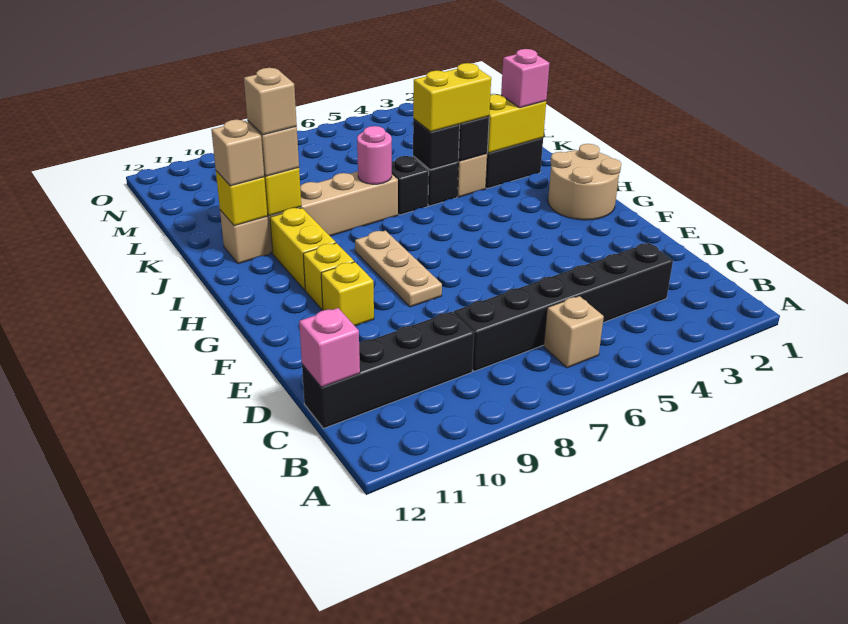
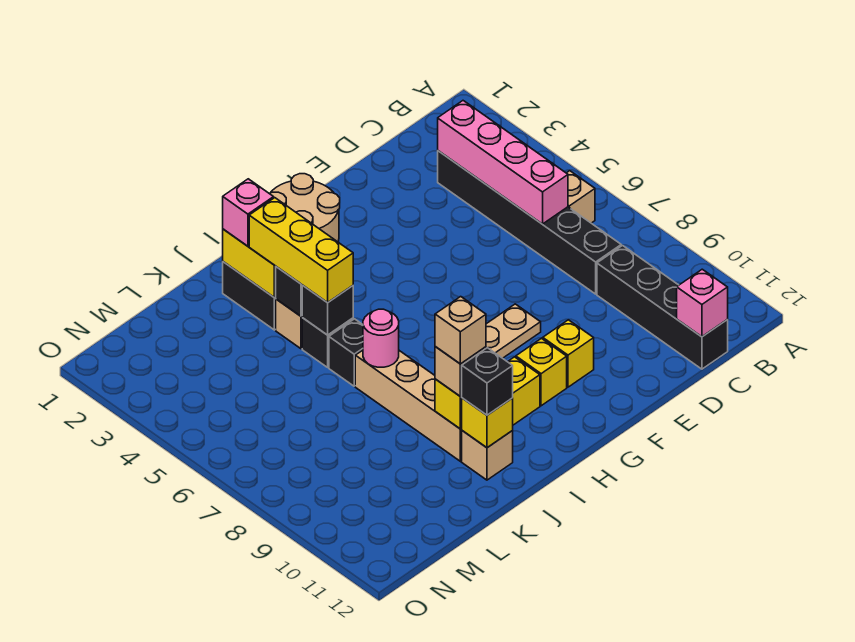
none -> pink 1x4 brick [438,101,568,224]
yellow 1x2 brick [413,63,491,132] -> yellow 1x3 brick [249,198,353,303]
tan 1x1 brick [211,120,264,186] -> black 1x1 brick [462,348,513,415]

